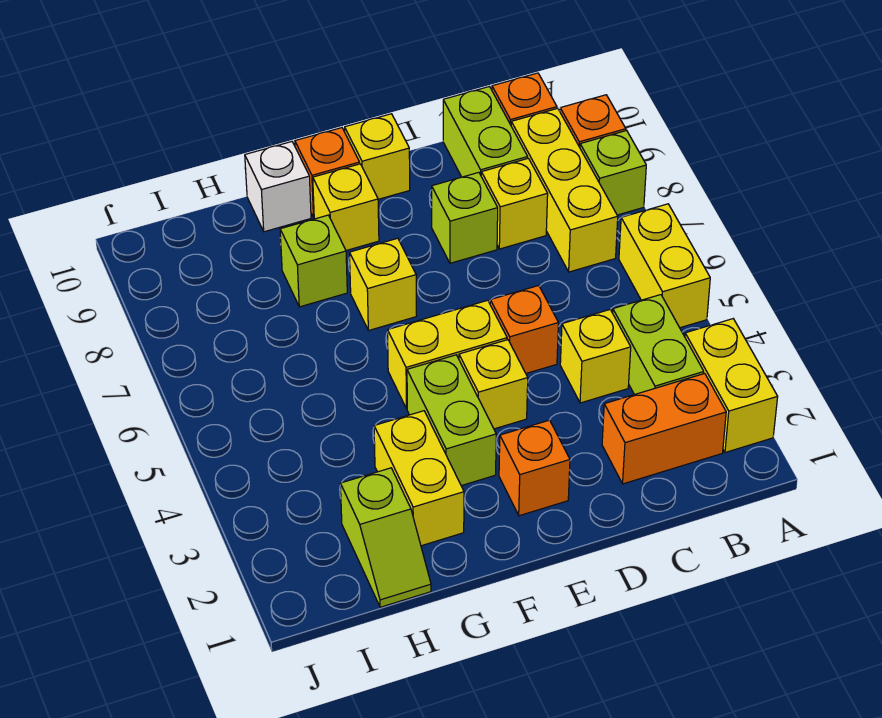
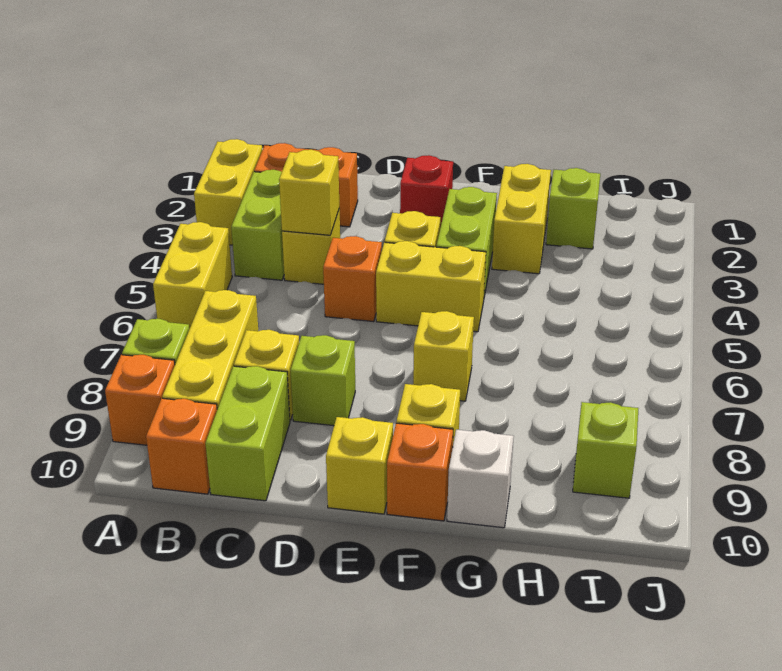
none -> yellow 1x1 brick [279,150,339,235]
orange 1x1 brick [499,420,570,516] -> red 1x1 brick [400,155,453,228]
lime 1x1 brick [280,215,347,307] -> lime 1x1 brick moved to [573,402,639,498]

